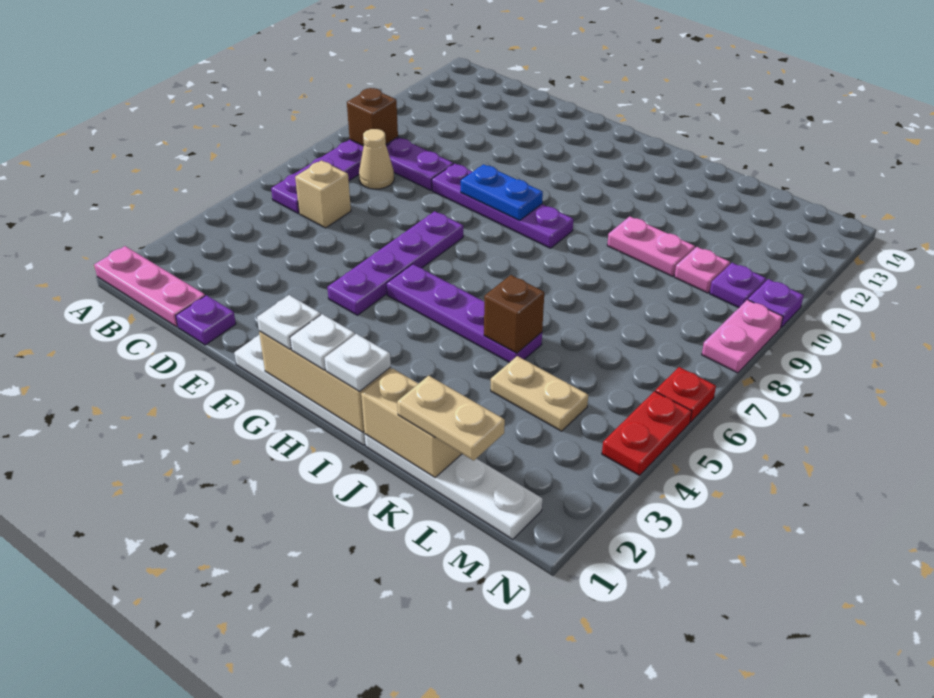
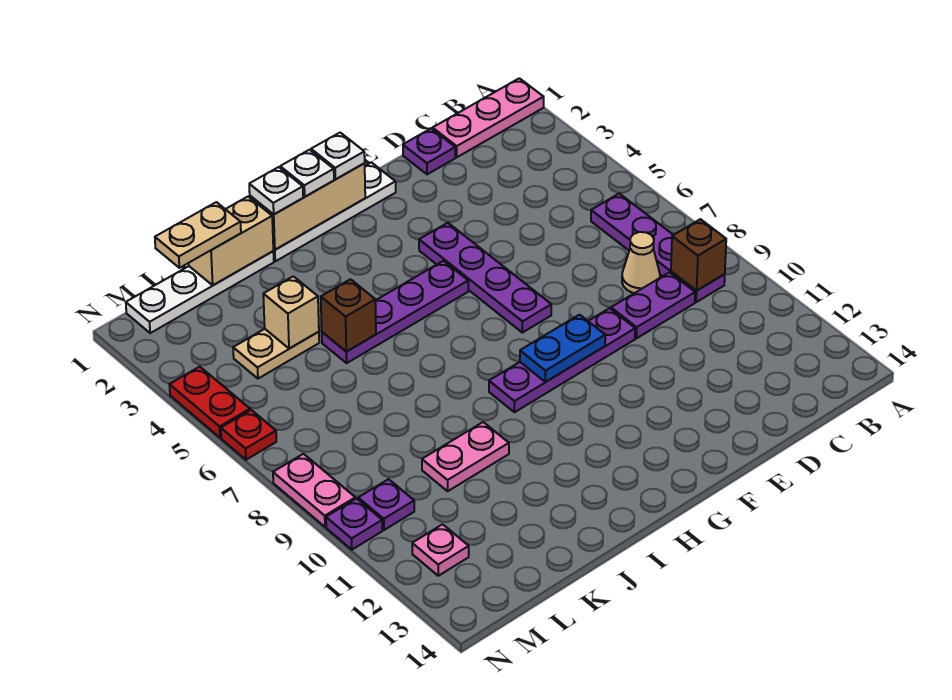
tan 1x1 brick [295,160,351,228] -> tan 1x1 brick moved to [263,276,319,349]
pink 1x1 plate [675,247,730,293] -> pink 1x1 plate moved to [412,524,469,576]

